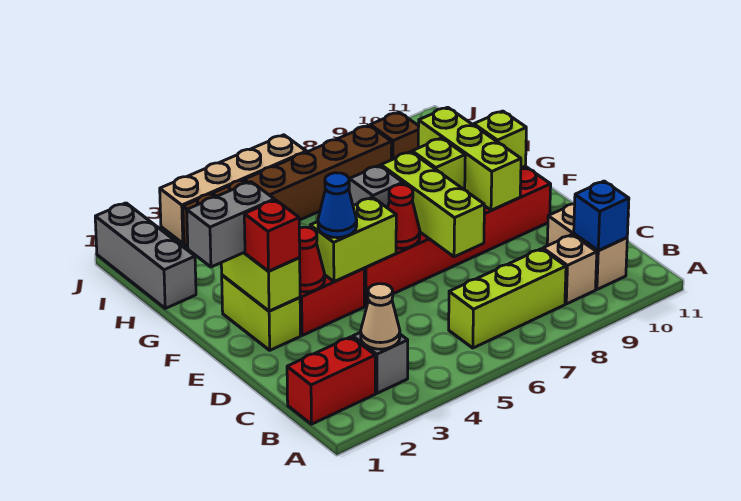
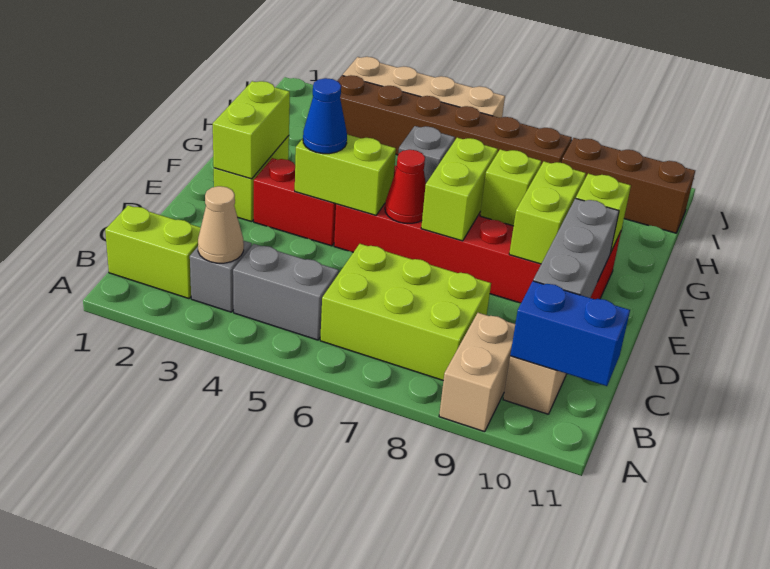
red 1x2 brick [287,337,375,424] -> lime 1x2 brick [105,205,201,299]
lime 1x3 brick [449,249,566,348] -> lime 2x3 brick [320,244,491,381]
tan 1x1 brick [543,235,597,304] -> tan 1x2 brick [439,313,515,432]
blue 1x1 brick [574,181,629,250] -> blue 1x2 brick [510,281,630,386]
lime 1x3 brick [381,152,484,257] -> lime 1x2 brick [421,138,498,241]
red 1x1 brick [244,200,300,271] -> none
red 1x1 cone [299,227,325,292] -> none
lime 1x3 brick [418,107,521,210] -> lime 1x2 brick [509,161,586,264]
grey 1x2 brick [187,182,274,267] -> grey 1x2 brick moved to [233,244,339,340]
grey 1x3 brick [95,203,196,308] -> grey 1x3 brick moved to [533,198,619,298]
brown 1x1 brick [370,112,419,160] -> brown 1x3 brick [562,138,695,233]

